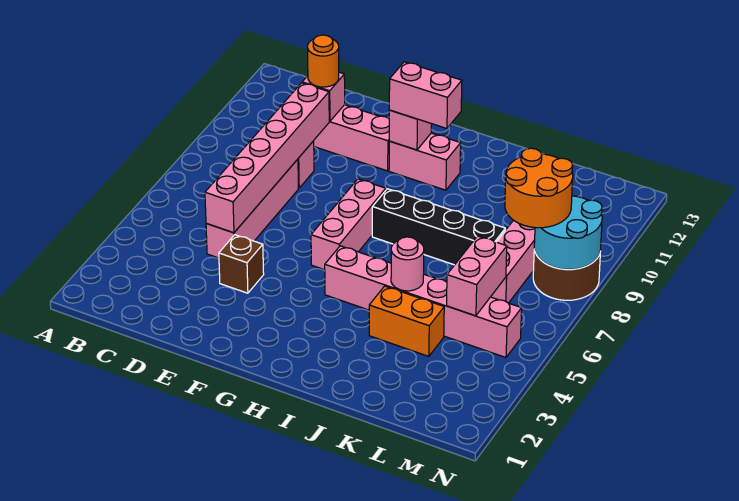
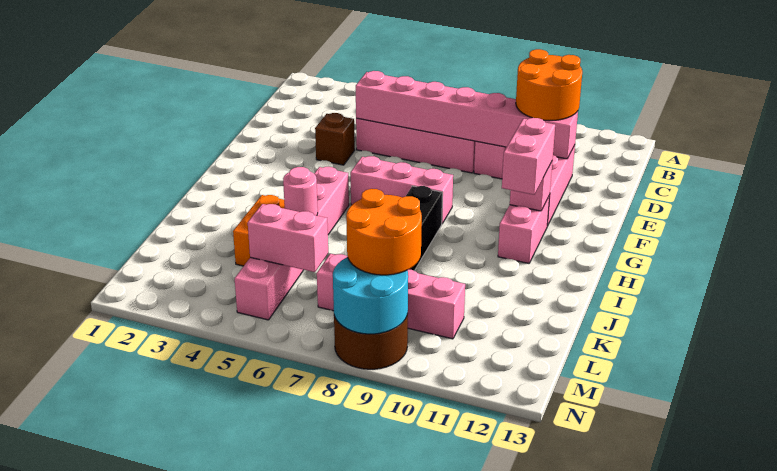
orange 1x1 round brick [308,35,339,87] -> orange 2x2 round brick [516,49,582,120]

